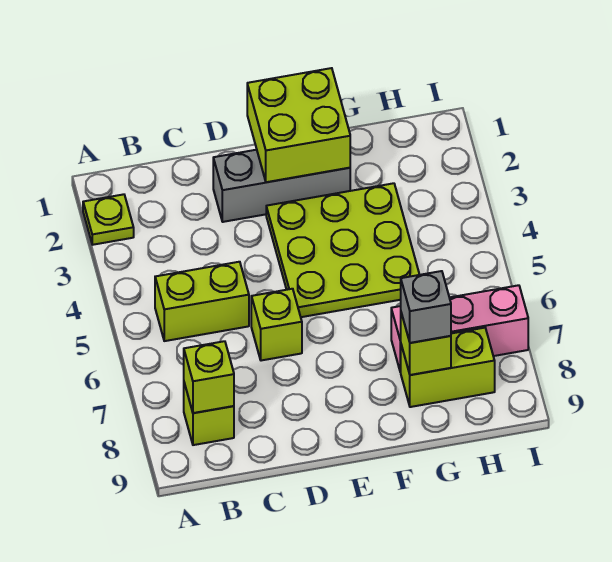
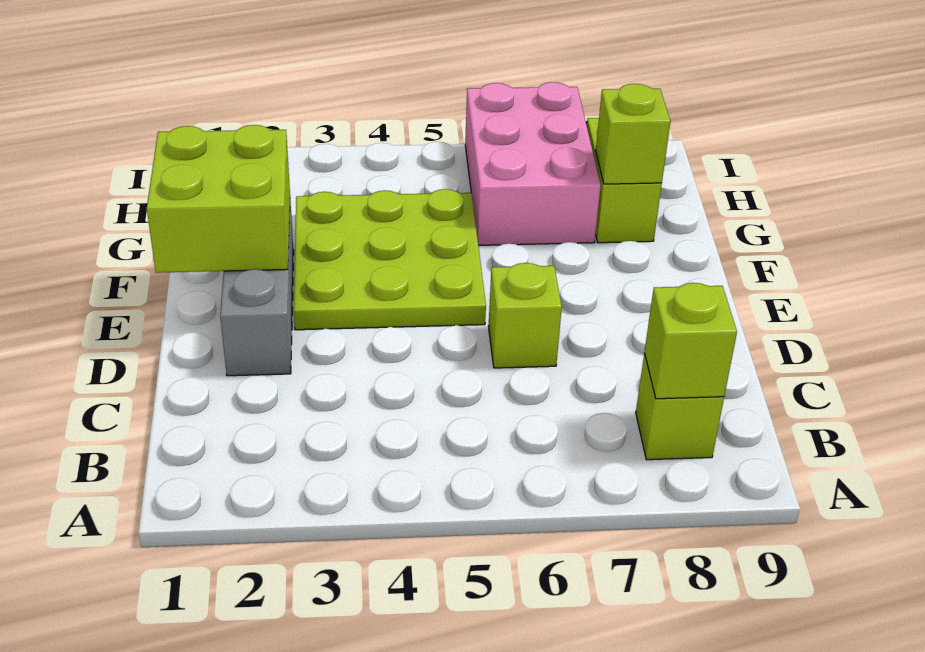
lime 1x1 plate [83,194,134,245] -> none
lime 1x2 brick [155,262,249,341] -> none
pink 1x3 brick [391,285,528,372] -> pink 2x3 brick [465,82,601,245]
grey 1x1 brick [401,271,451,343] -> none

